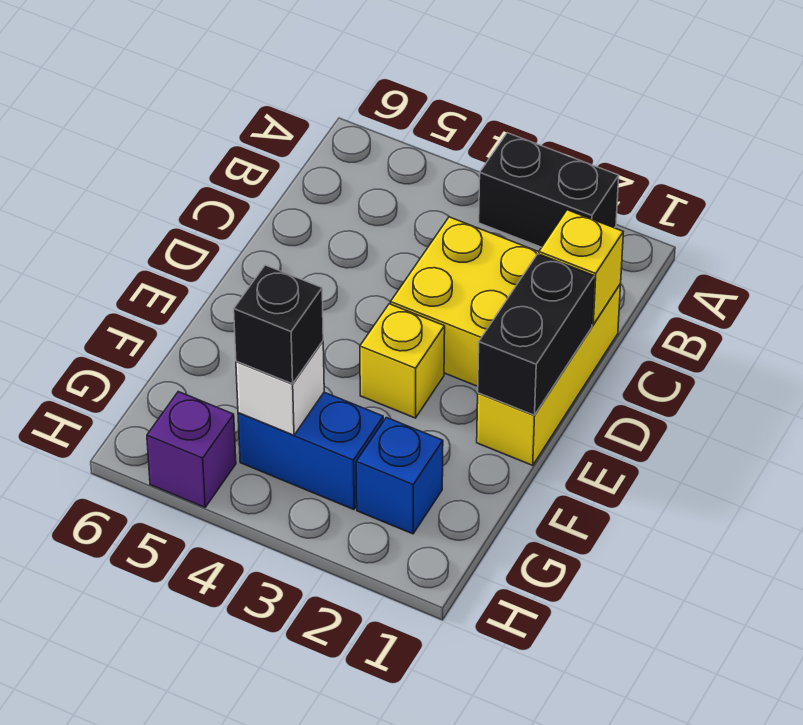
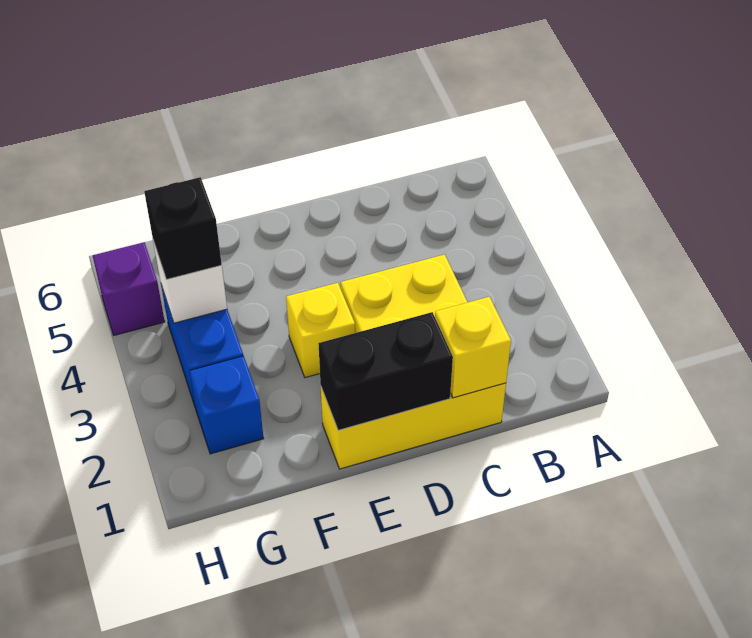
black 1x2 brick [479,133,619,247] -> none

